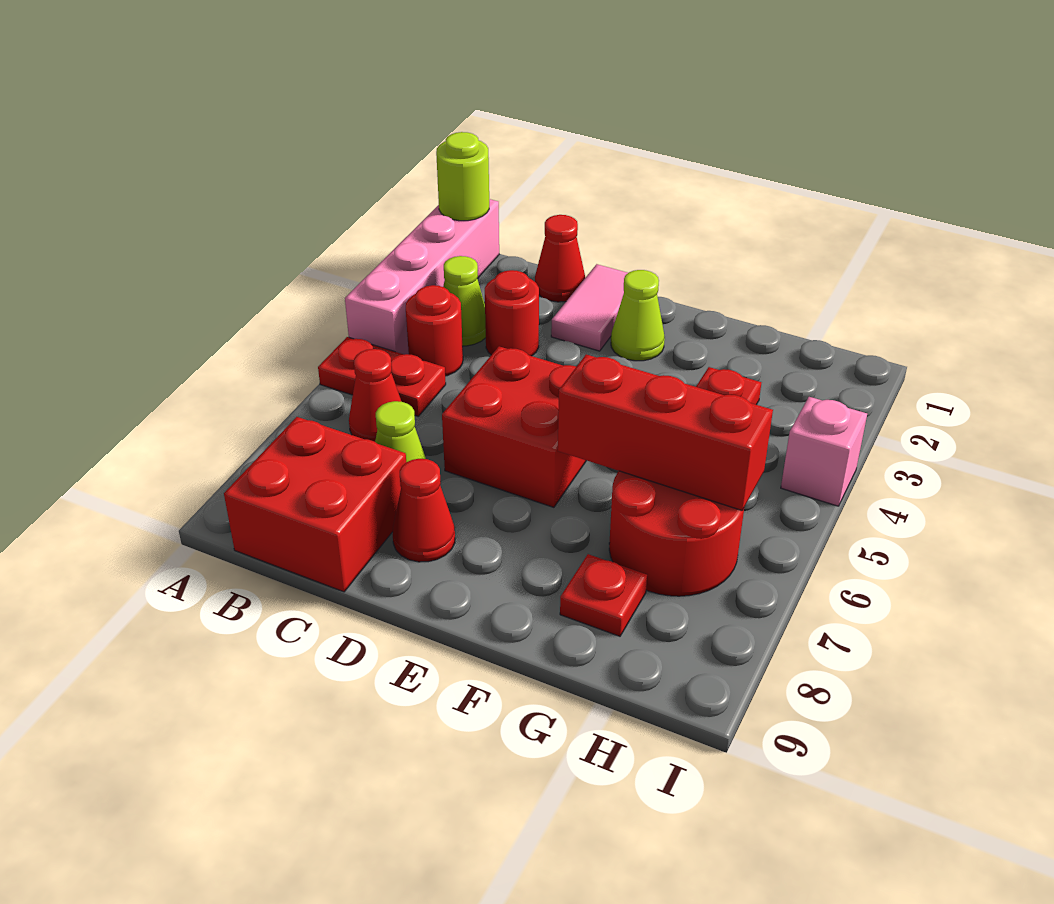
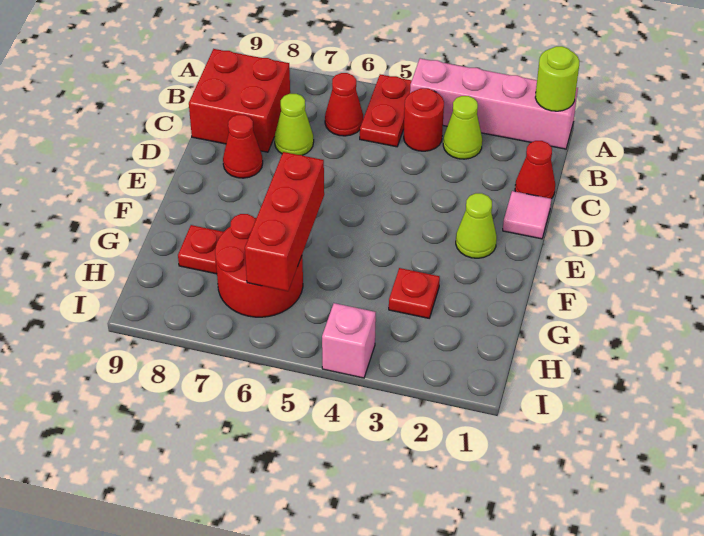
red 1x1 round brick [485,270,539,356] -> none
pink 1x2 tile [551,264,628,351] -> pink 1x1 tile [503,191,551,239]
red 2x2 brick [442,346,587,507] -> none

